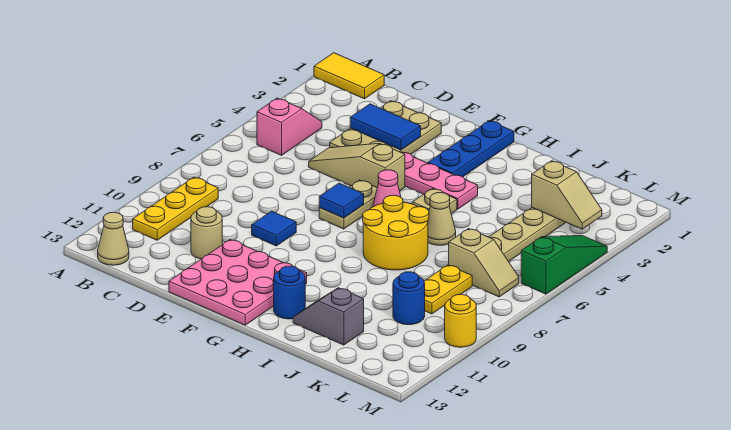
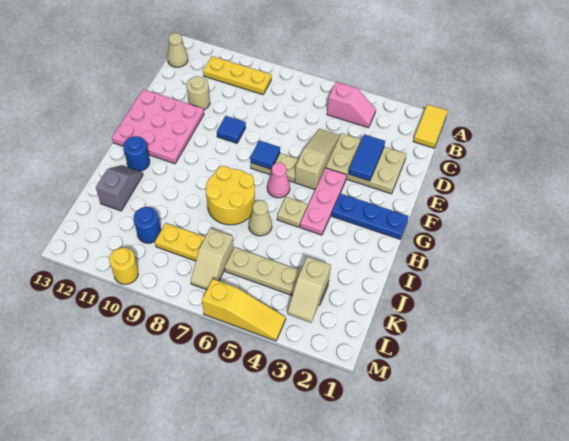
green 1x3 slope [521,236,607,294] -> yellow 1x3 slope [202,279,286,341]

